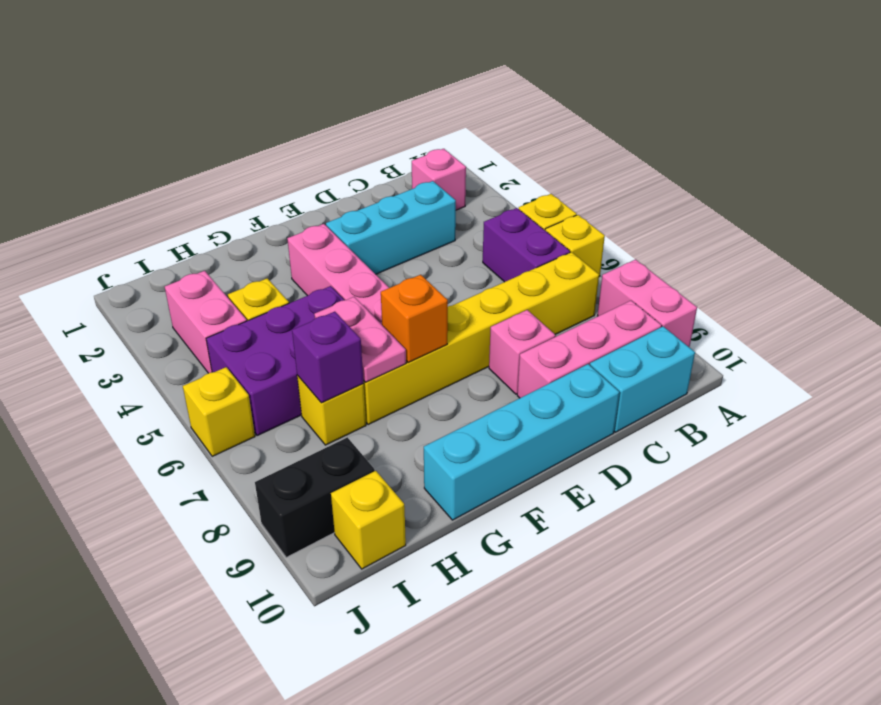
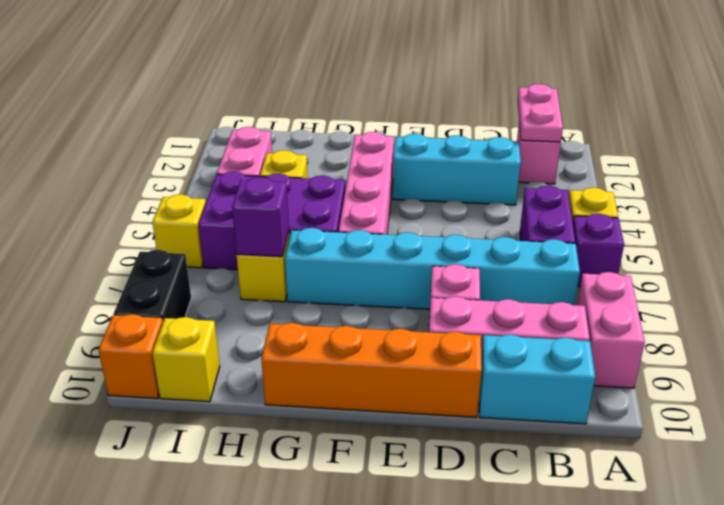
yellow 1x1 brick [545,215,605,277] -> purple 1x1 brick [573,214,624,287]
yellow 1x6 brick [363,252,599,425] -> cyan 1x6 brick [285,228,580,309]
cyan 1x4 brick [424,364,619,520] -> orange 1x4 brick [261,323,482,417]
orange 1x1 brick [381,275,448,362] -> orange 1x1 brick moved to [98,314,163,399]
pink 1x2 plate [314,297,406,382] -> pink 1x2 plate moved to [518,84,563,142]
black 1x2 brick [255,437,375,558] -> black 1x2 brick turned to [114,250,191,321]

